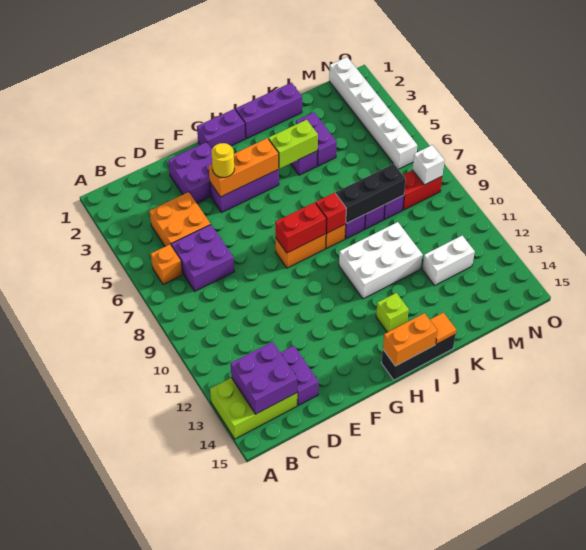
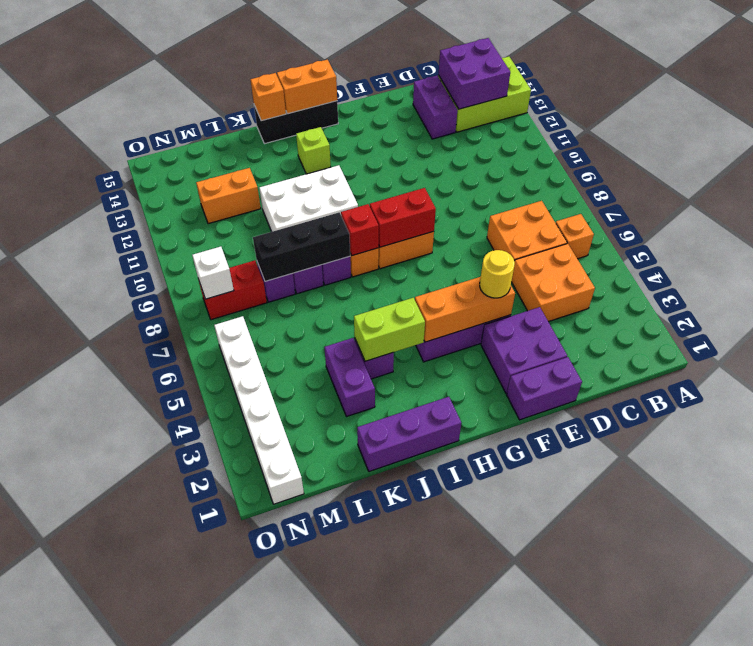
purple 2x2 brick [171,225,234,291] -> orange 2x2 brick [487,201,567,261]
purple 1x2 brick [197,109,246,149] -> purple 1x2 brick moved to [507,357,582,420]
orange 1x1 tile [430,313,456,344] -> orange 1x1 brick [250,73,286,121]
white 1x2 brick [422,236,475,285] -> orange 1x2 brick [196,168,261,224]

